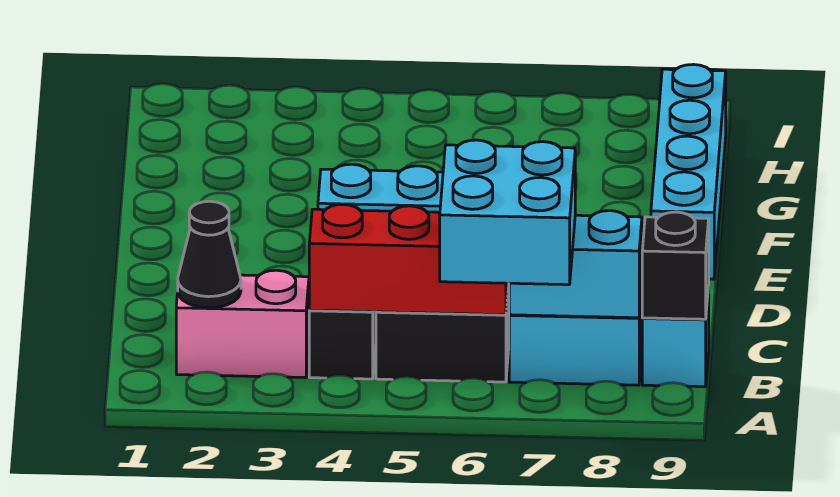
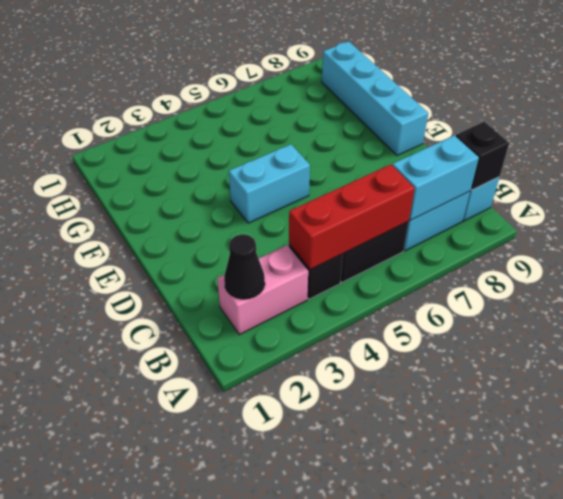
cyan 2x2 brick [440,140,575,285] -> none

